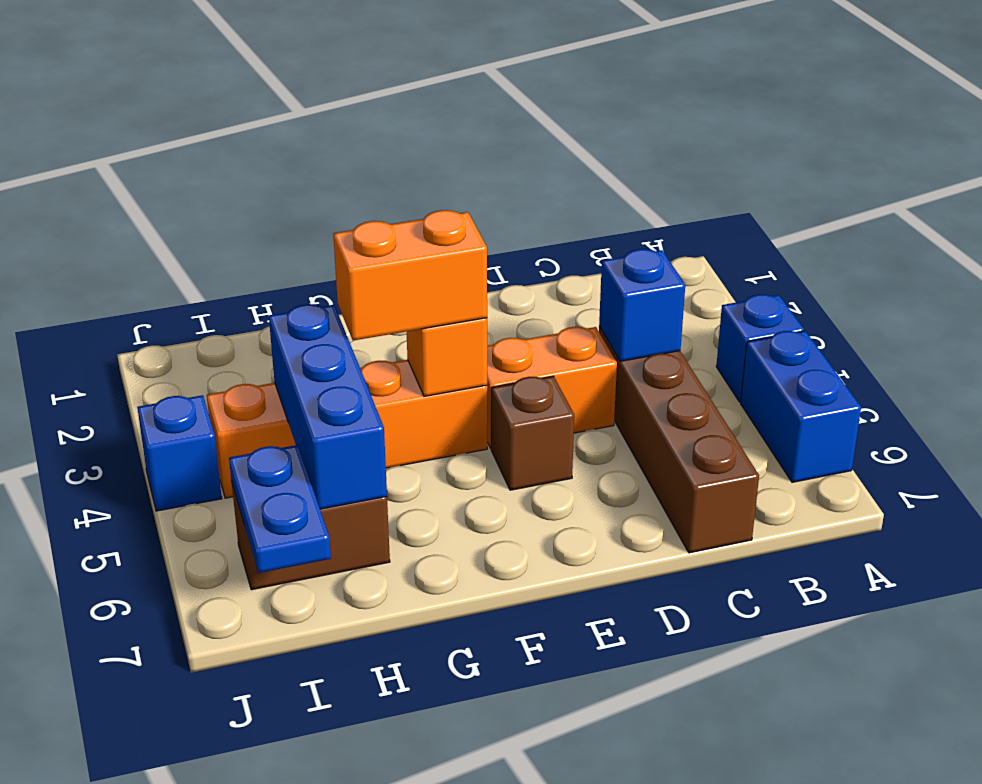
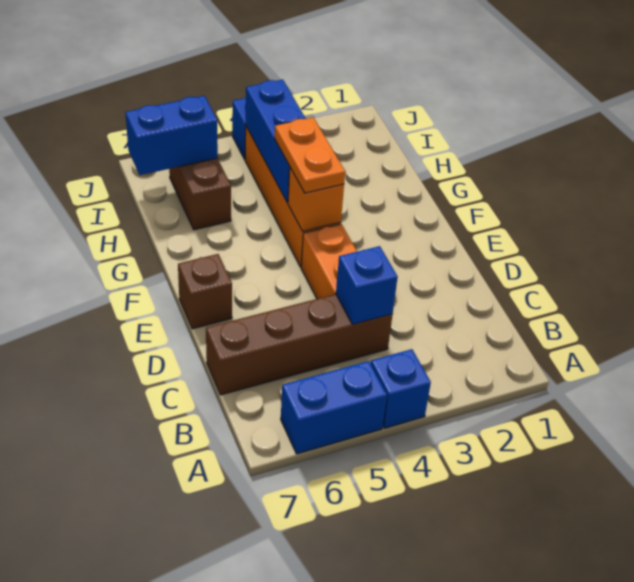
brown 1x1 brick [491,376,574,490] -> brown 1x1 brick moved to [178,254,232,329]
orange 1x2 brick [333,210,487,341] -> orange 1x2 plate [275,118,345,193]
blue 1x3 brick [269,304,387,509] -> blue 1x3 brick turned to [246,80,306,203]
blue 1x2 plate [229,445,331,573] -> blue 1x2 brick [126,96,218,175]

